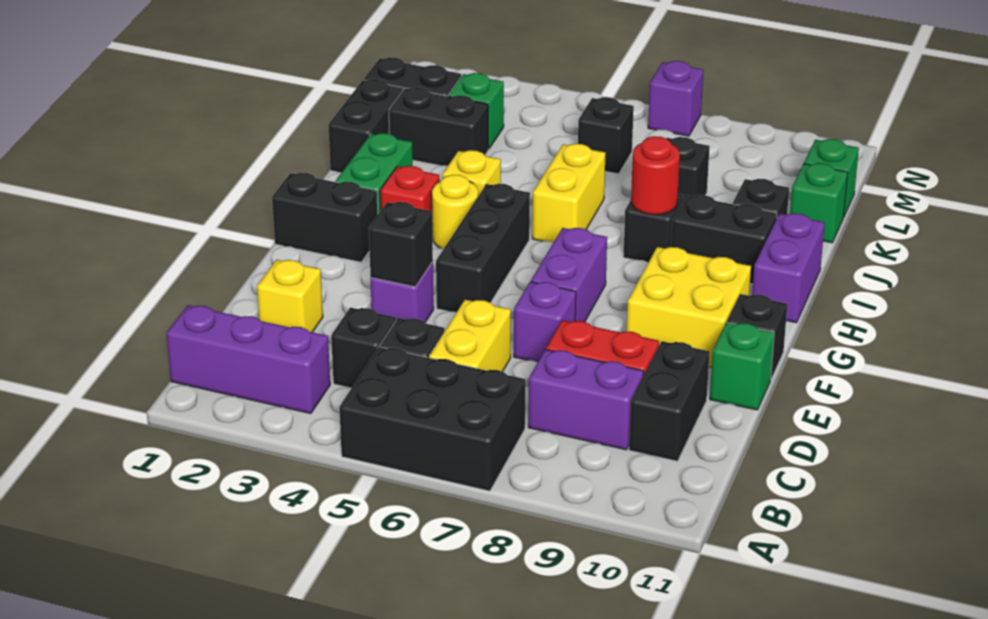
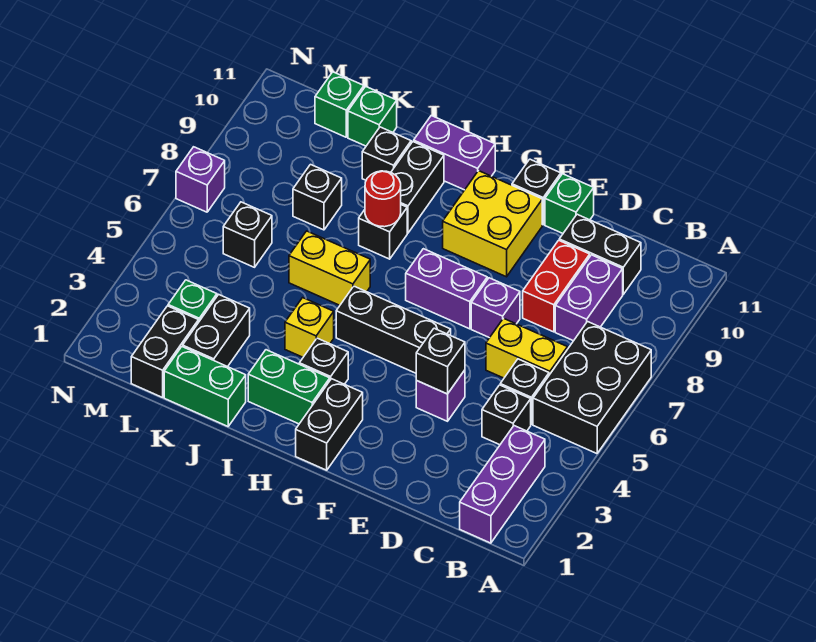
yellow 1x1 brick [257,260,323,332] -> none
red 1x1 brick [380,166,440,233] -> black 1x1 brick [299,338,348,384]
yellow 1x1 round brick [432,175,478,249] -> none
black 1x2 brick [328,79,403,172] -> green 1x2 brick [164,347,246,426]

